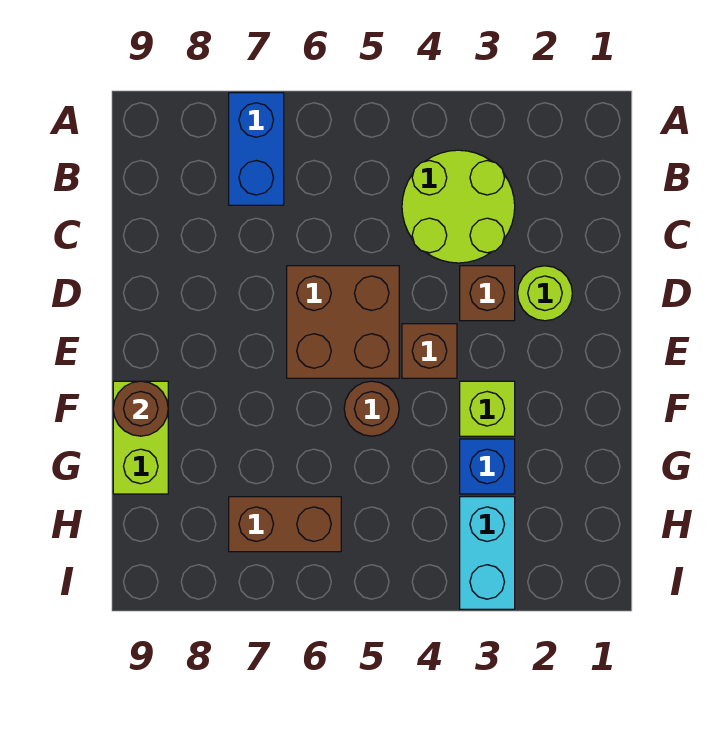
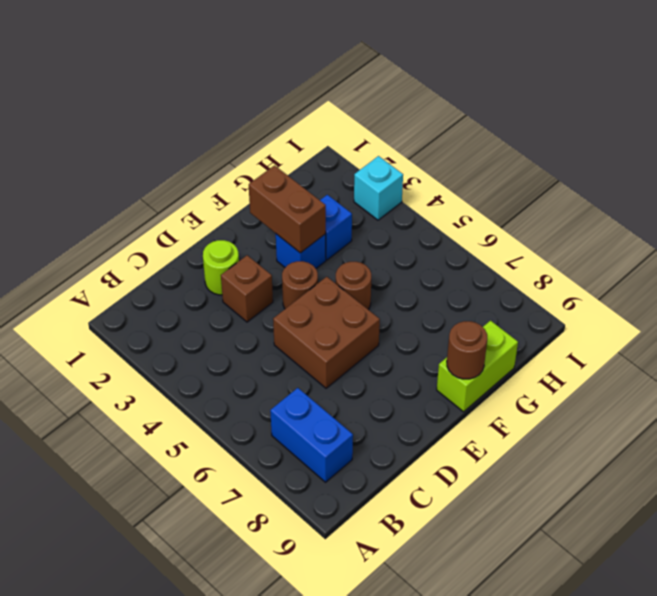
blue 1x2 brick [229,93,284,205] -> blue 1x2 brick turned to [270,388,353,482]
lime 2x2 round brick [402,150,515,263] -> none
brown 1x1 brick [402,324,457,378] -> brown 1x1 round brick [282,261,318,309]
lime 1x1 brick [460,381,515,436] -> blue 1x1 brick [276,234,326,268]
cyan 1x2 brick [460,497,515,609] -> cyan 1x1 brick [354,156,403,220]
brown 1x2 brick [229,497,341,552] -> brown 1x2 brick moved to [249,165,326,253]

